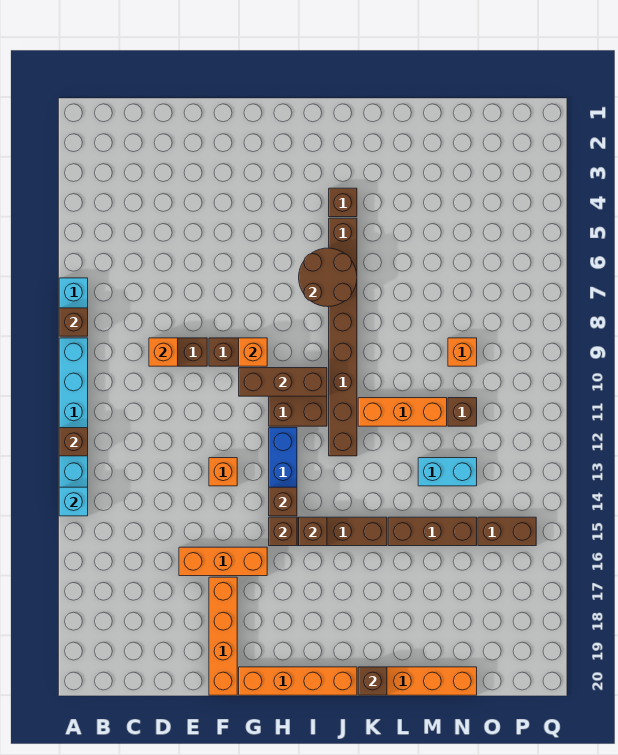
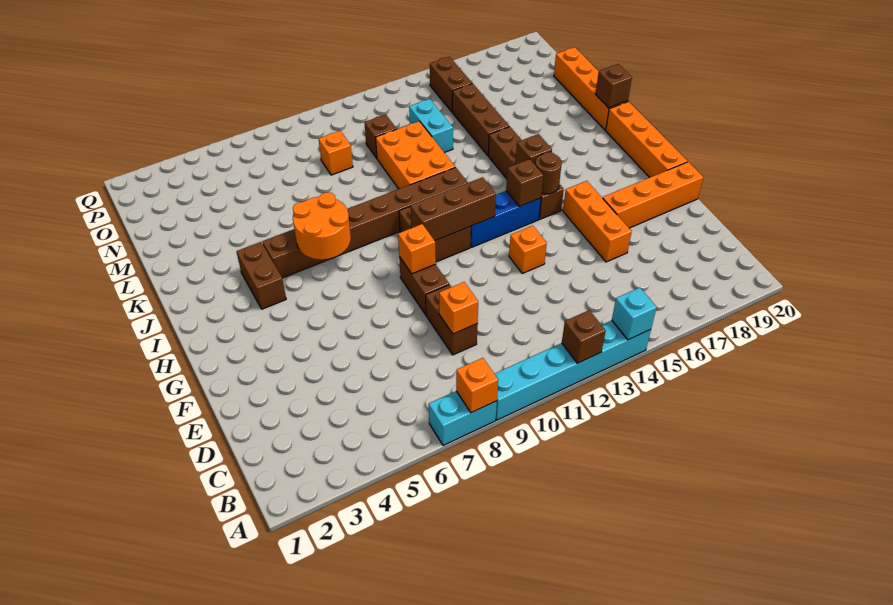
brown 1x1 brick [59,308,88,336] -> orange 1x1 brick [456,358,498,413]
brown 1x3 brick [239,368,327,396] -> brown 1x3 brick turned to [410,177,496,241]
brown 1x1 brick [269,517,297,546] -> brown 1x1 round brick [536,152,562,194]
brown 2x2 round brick [299,248,357,307] -> orange 2x2 round brick [293,192,351,260]
brown 1x1 brick [329,188,357,217] -> brown 1x2 brick [236,242,286,309]
orange 1x3 brick [358,398,447,426] -> orange 2x3 brick [376,121,455,189]

